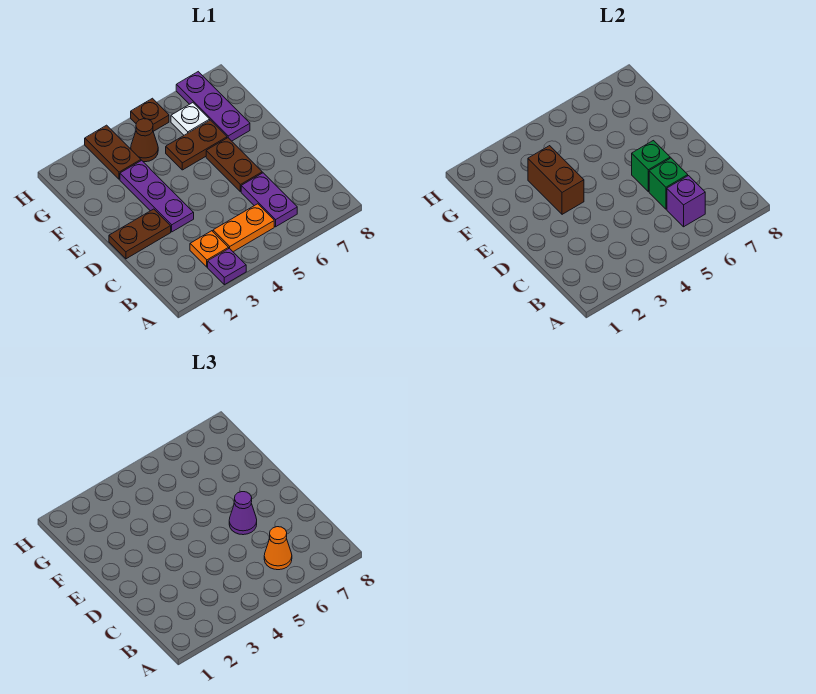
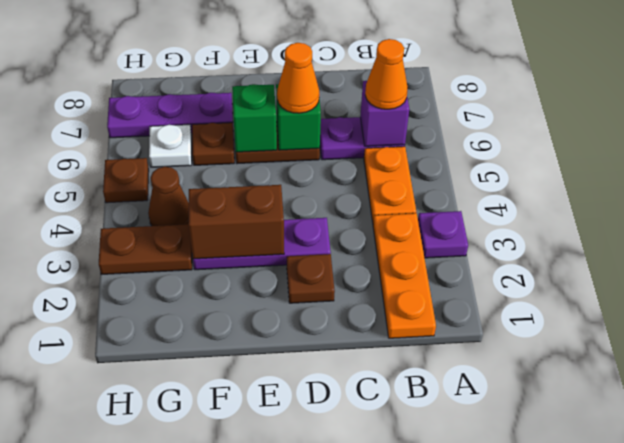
orange 1x1 plate [190,231,229,267] -> orange 1x3 plate [373,213,436,338]
green 1x1 brick [649,158,688,209] -> green 1x1 brick moved to [232,84,277,152]
brown 1x2 plate [109,209,171,259] -> brown 1x1 plate [287,254,335,303]
purple 1x1 cone [229,492,257,535] -> orange 1x1 cone [277,43,319,113]
brown 1x2 plate [166,120,227,170] -> brown 1x1 plate [192,123,234,165]

